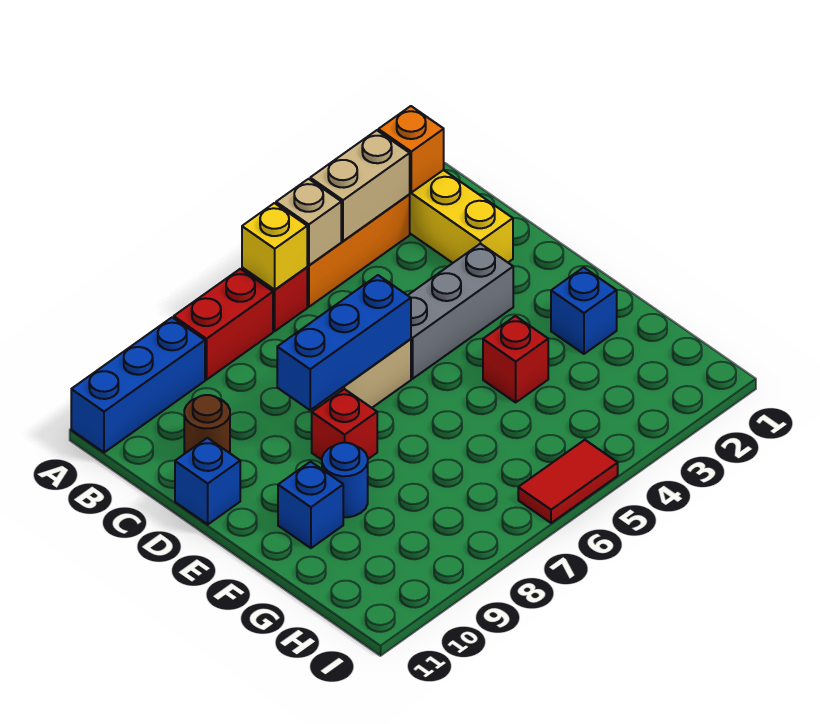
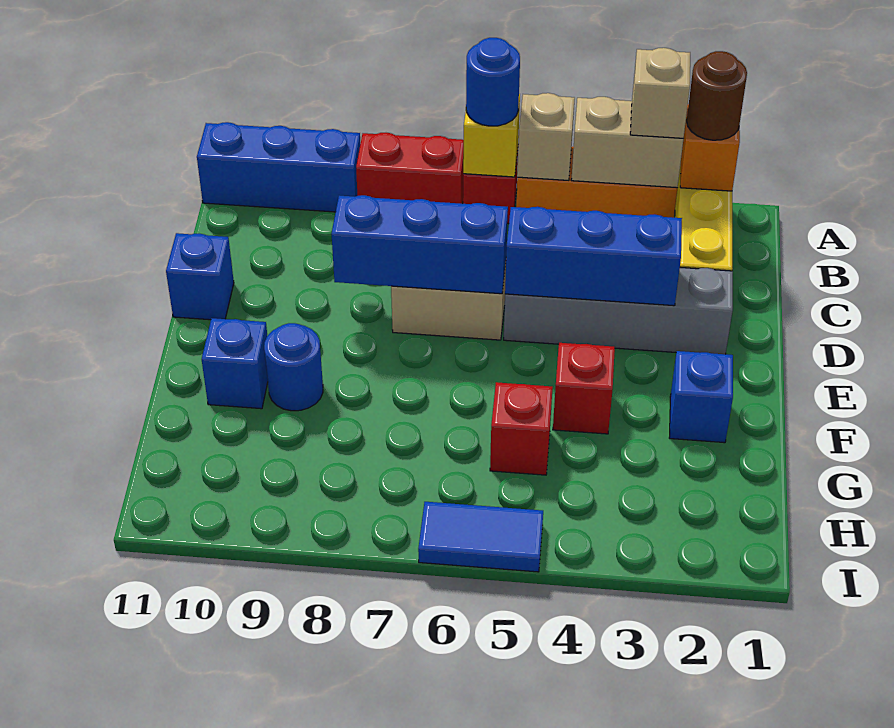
none -> tan 1x1 brick [630,48,690,138]
none -> blue 1x1 round brick [466,38,520,126]
brown 1x1 round brick [184,395,230,454] -> brown 1x1 round brick moved to [687,51,747,140]
grey 1x3 brick [408,244,513,379] -> grey 1x4 brick [504,267,733,354]
none -> blue 1x3 brick [505,207,682,306]
red 1x1 brick [312,389,377,460] -> red 1x1 brick moved to [490,382,553,475]
red 1x2 tile [518,440,618,523] -> blue 1x2 tile [418,502,543,572]

